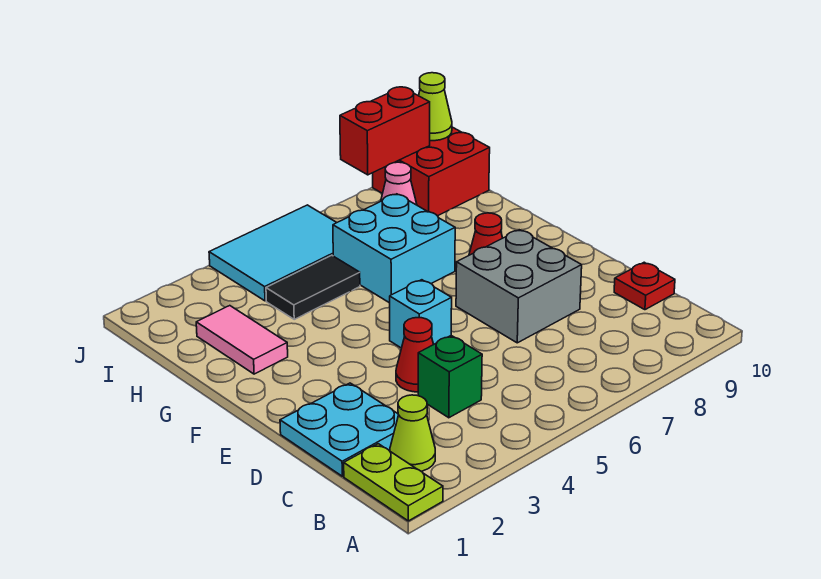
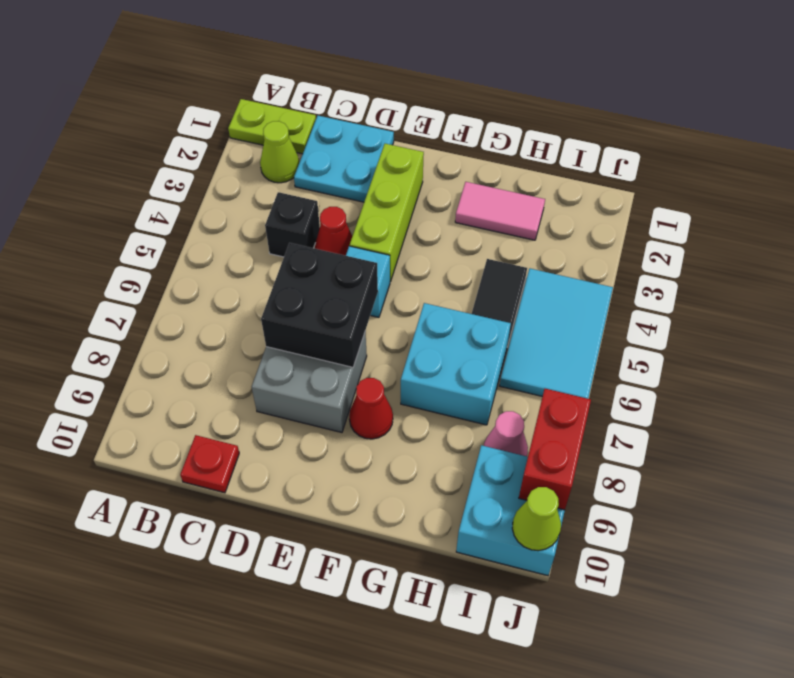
green 1x1 brick [418,336,482,418] -> black 1x1 brick [265,192,320,257]
none -> black 2x2 brick [261,243,378,367]
none -> lime 1x3 brick [350,144,424,282]
red 2x2 brick [373,127,490,216] -> cyan 2x2 brick [456,445,565,576]

